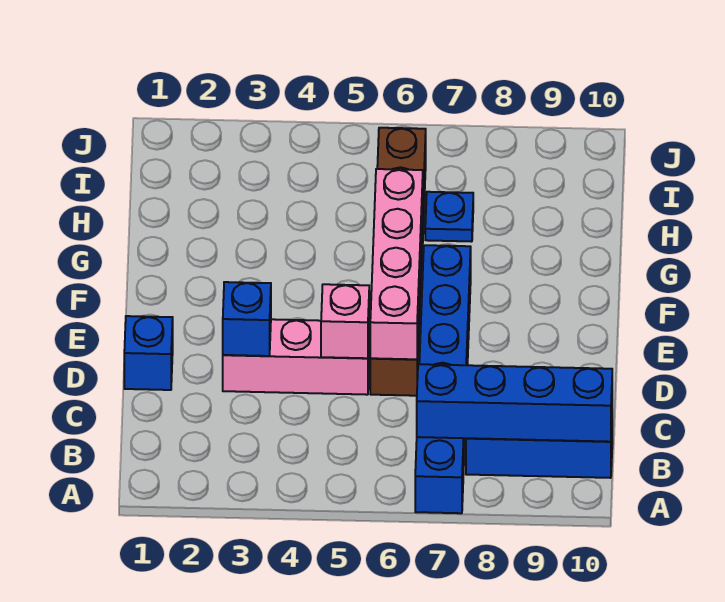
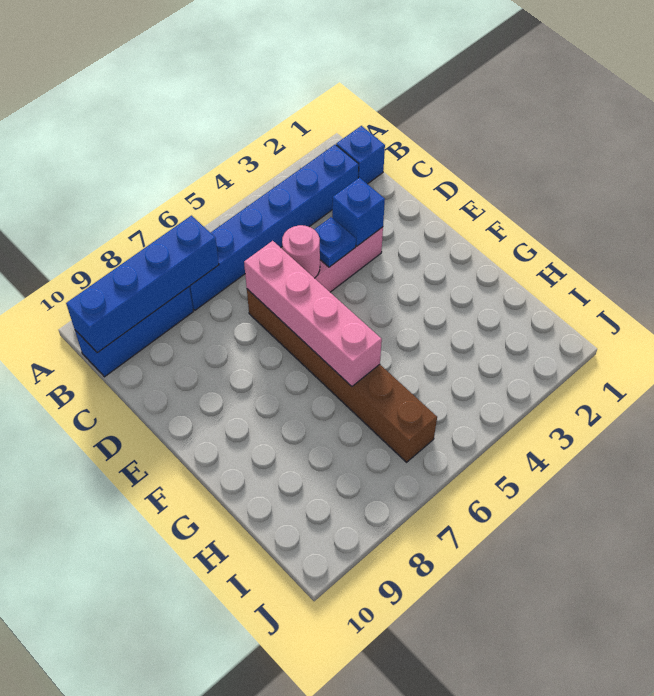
blue 1x6 brick [415,245,471,513] -> blue 1x6 brick turned to [189,145,359,310]
blue 1x1 brick [124,316,173,390] -> blue 1x1 brick moved to [336,126,385,184]
pink 1x1 brick [321,284,369,358] -> pink 1x1 round brick [282,225,320,278]
blue 1x1 plate [425,192,473,242] -> blue 1x1 plate moved to [314,217,356,267]

